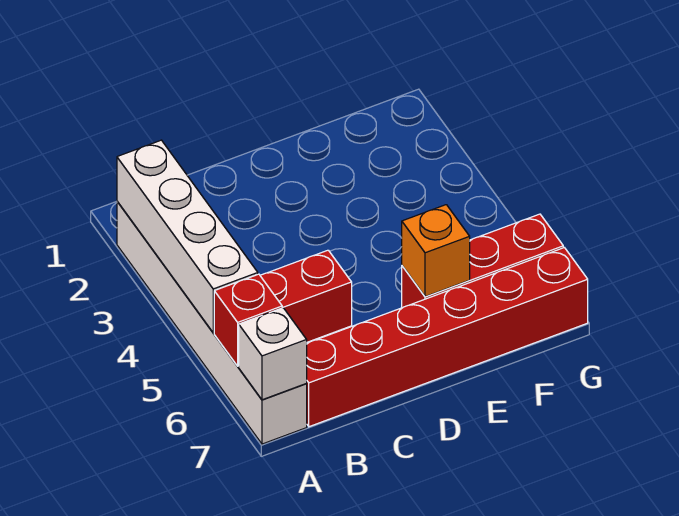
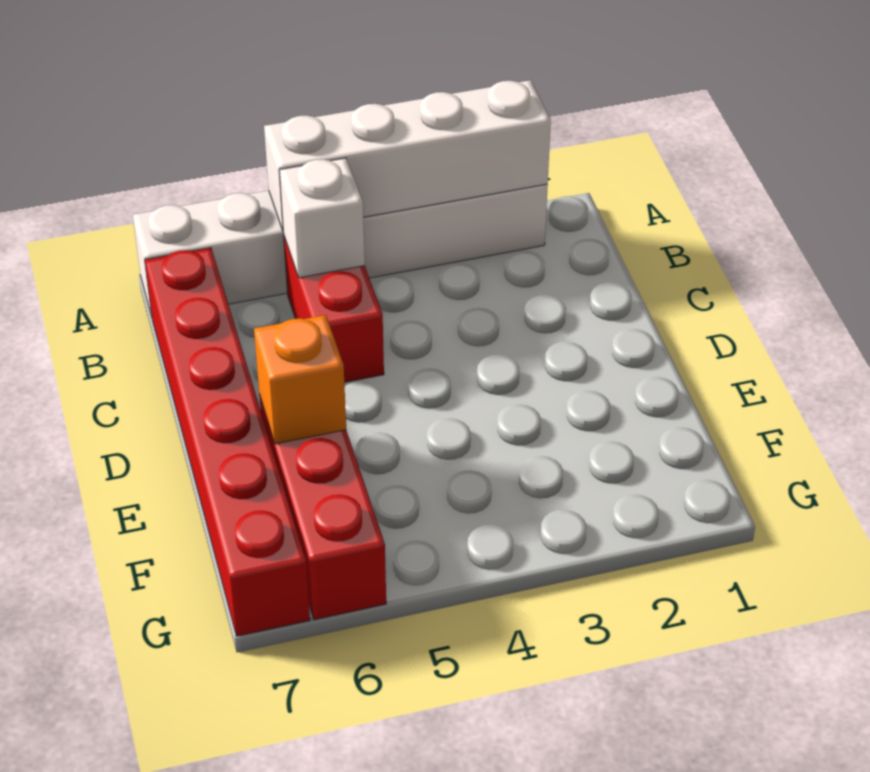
red 1x1 brick [214,274,282,366] -> none
white 1x1 brick [239,308,307,400] -> white 1x1 brick moved to [279,158,365,278]

